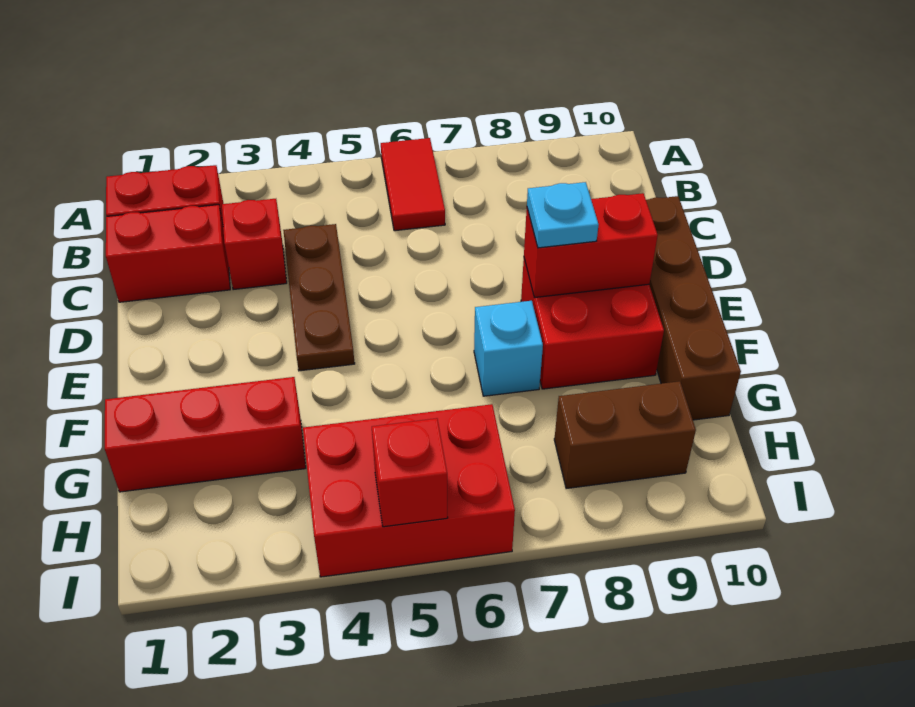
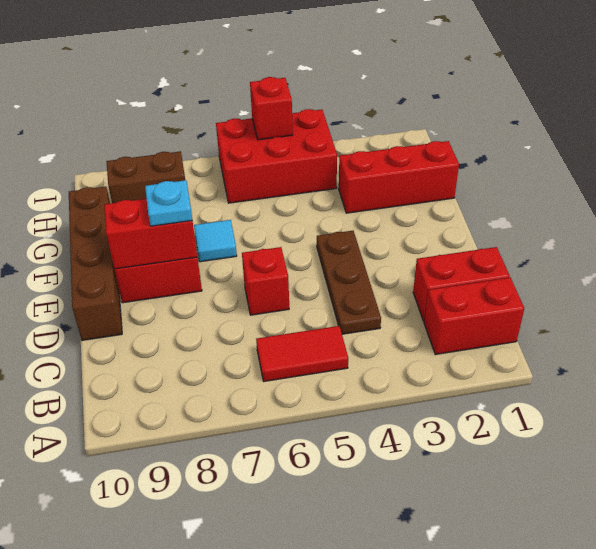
red 1x2 tile [381,138,445,231] -> red 1x2 tile turned to [256,326,348,381]
red 1x1 brick [222,199,287,290] -> red 1x1 brick moved to [242,247,289,315]
cyan 1x1 brick [474,301,543,396] -> cyan 1x1 tile [194,220,237,262]

